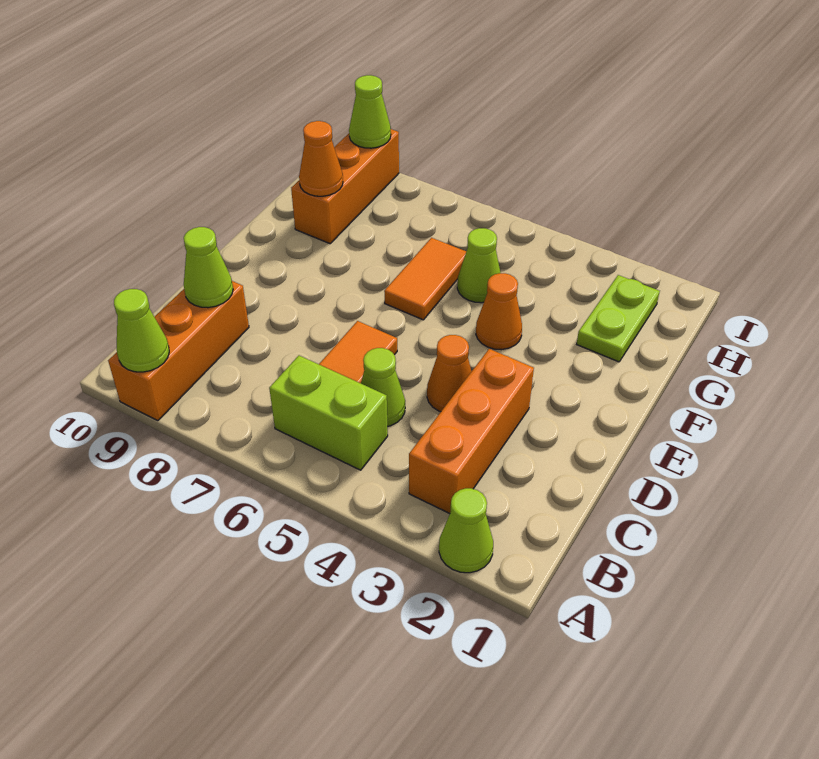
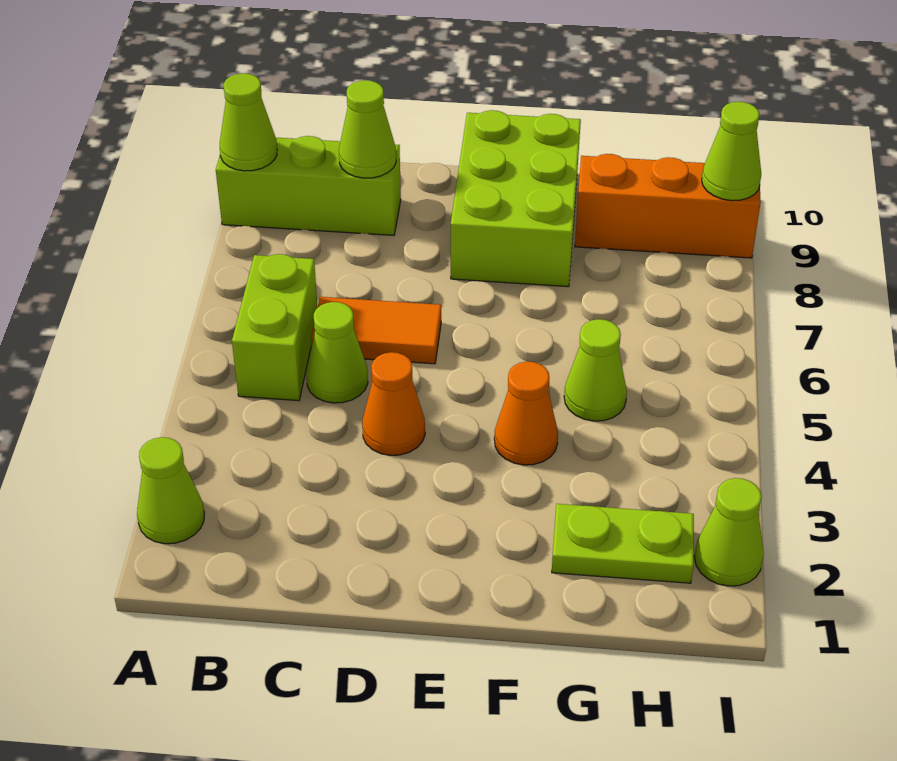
orange 1x3 brick [108,281,249,421] -> lime 1x3 brick [216,136,401,235]
orange 1x3 brick [409,349,534,514] -> none
none -> lime 2x3 brick [451,110,581,287]
orange 1x2 tile [384,238,466,320] -> none
orange 1x1 cone [299,121,343,196] -> none
none -> lime 1x1 cone [694,478,764,586]

